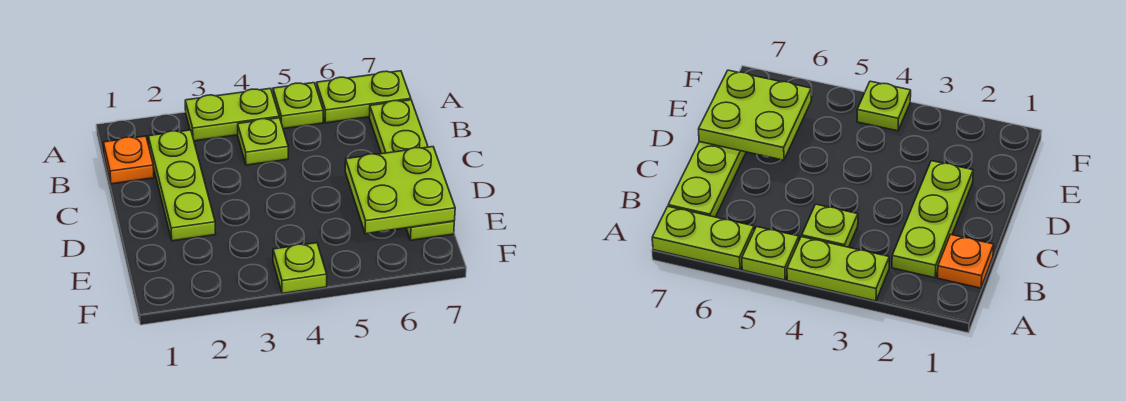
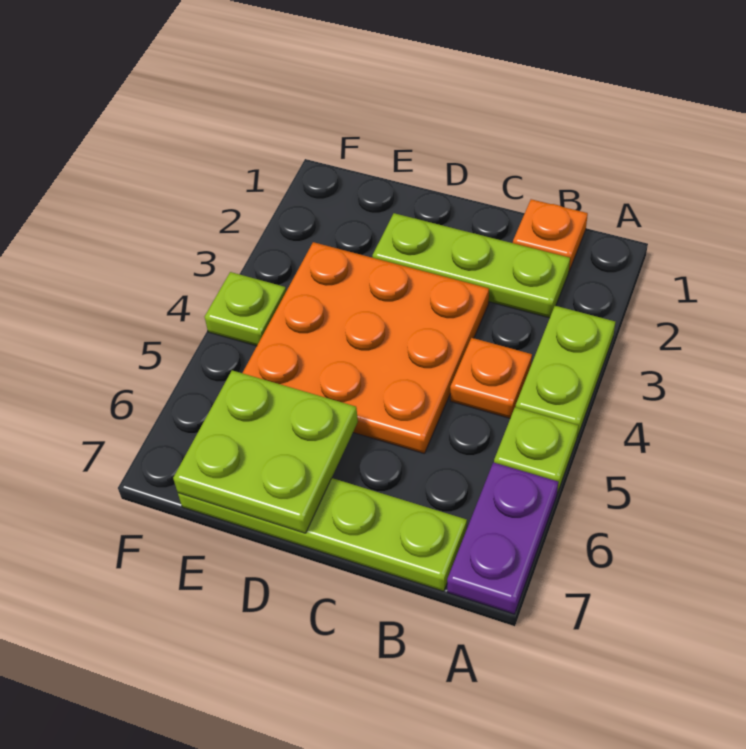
lime 1x2 plate [317,71,411,123] -> purple 1x2 plate [447,462,558,614]
lime 1x1 plate [238,118,288,165] -> orange 1x1 plate [450,338,532,418]
none -> orange 3x3 plate [243,242,489,454]

